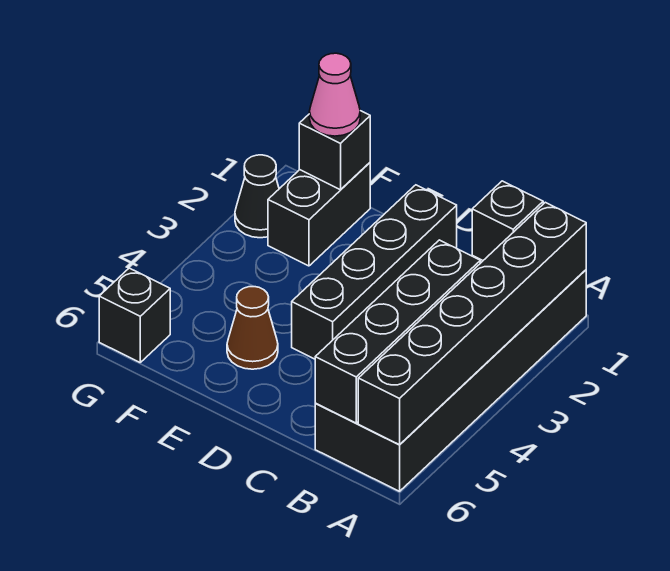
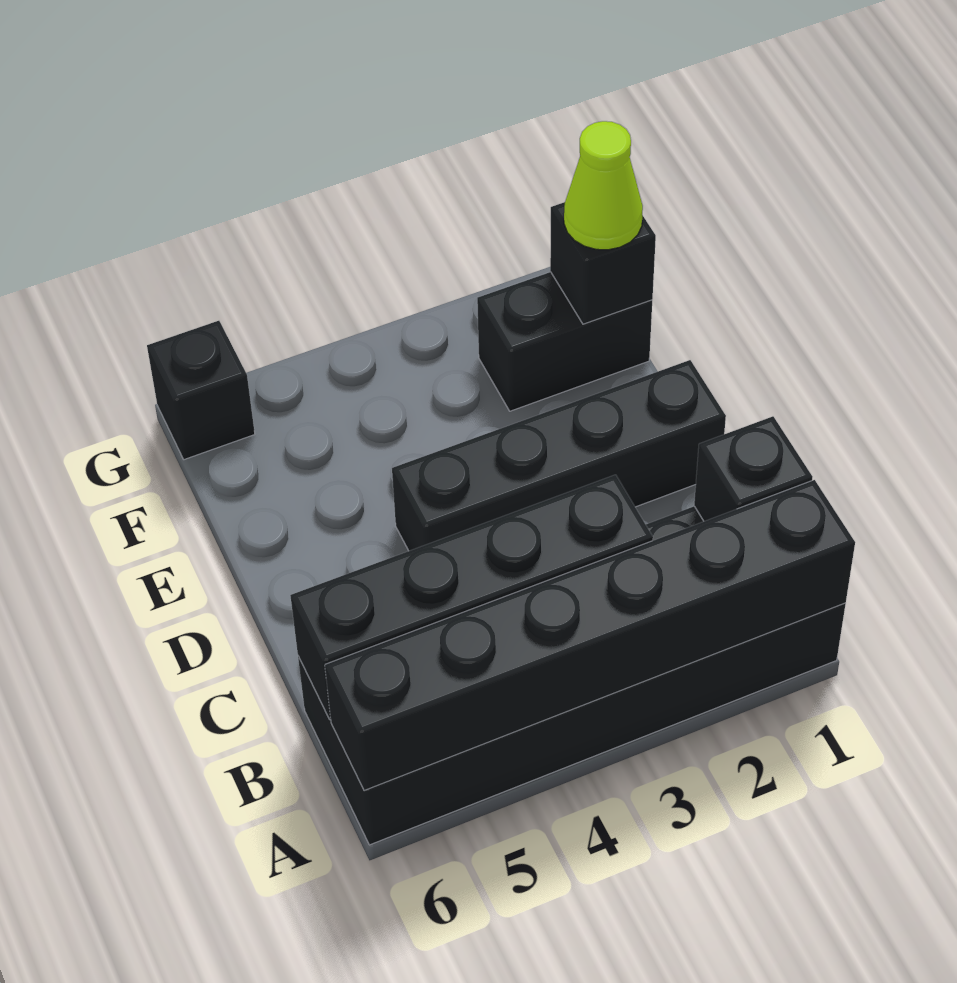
brown 1x1 cone [227,287,278,369] -> none
pink 1x1 cone [309,53,360,136] -> lime 1x1 cone [564,121,643,250]
black 1x1 cone [235,155,279,238] -> none

